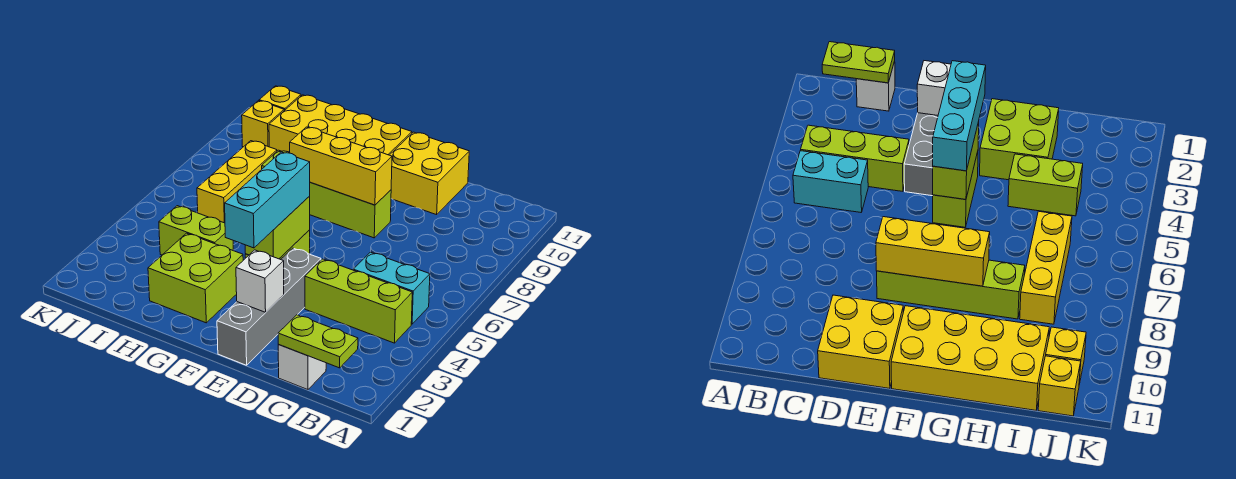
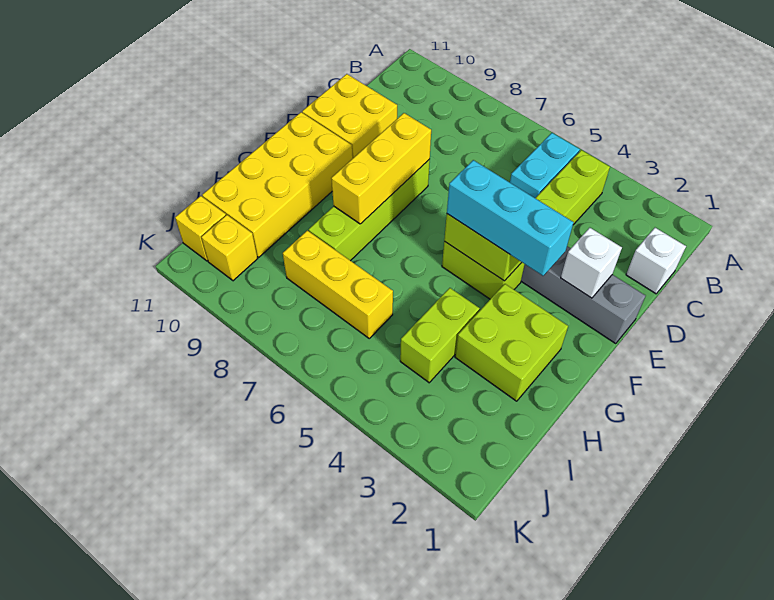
lime 1x2 plate [278,315,358,368] -> none

